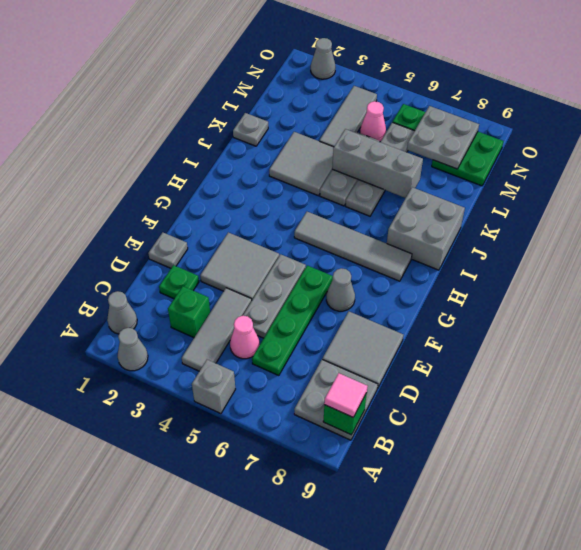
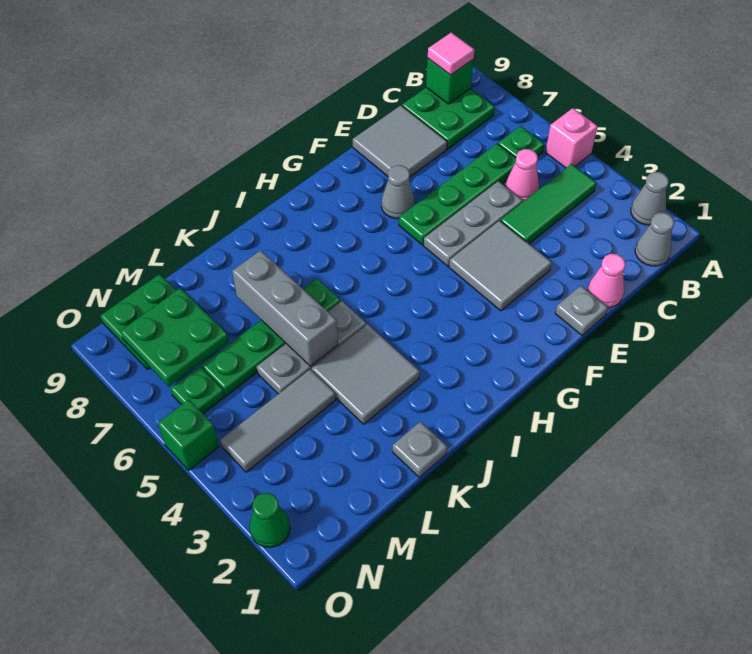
grey 1x1 brick [192,360,235,414] -> pink 1x1 brick [545,108,598,168]
grey 1x3 tile [182,288,252,371] -> green 1x3 tile [501,164,597,244]
grey 2x2 plate [294,360,378,440] -> green 2x2 plate [402,88,495,149]
green 1x1 brick [168,286,210,338] -> green 1x1 brick moved to [158,399,219,470]
green 1x1 plate [159,265,199,299] -> green 1x1 plate moved to [498,126,544,157]
grey 1x4 tile [294,212,412,281] -> none
grey 2x2 brick [387,187,465,270] -> none
grey 1x4 plate [346,122,414,216] -> green 1x4 plate [201,279,341,396]
pink 1x1 cone [360,101,386,142] -> pink 1x1 cone moved to [587,254,625,308]
grey 2x2 plate [407,106,479,169] -> green 2x2 plate [120,288,229,386]
grey 1x1 cone [311,38,336,79] -> green 1x1 cone [249,493,290,547]

